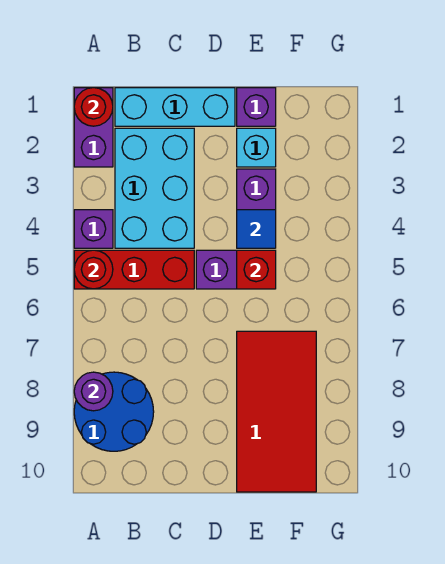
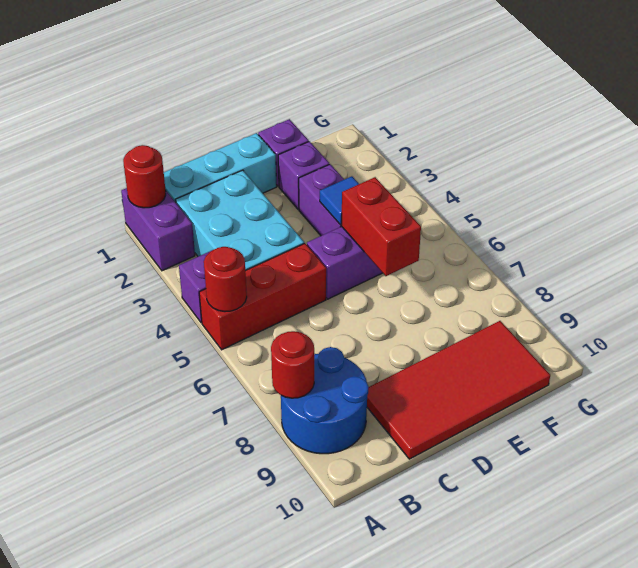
purple 1x1 round brick [74,372,113,411] -> red 1x1 round brick [271,331,314,398]
cyan 1x1 brick [237,128,276,167] -> purple 1x1 brick [278,141,329,210]
red 1x1 brick [237,250,276,289] -> red 1x2 brick [341,177,421,276]
red 2x4 tile [237,331,316,492] -> red 2x4 tile turned to [367,321,550,459]

